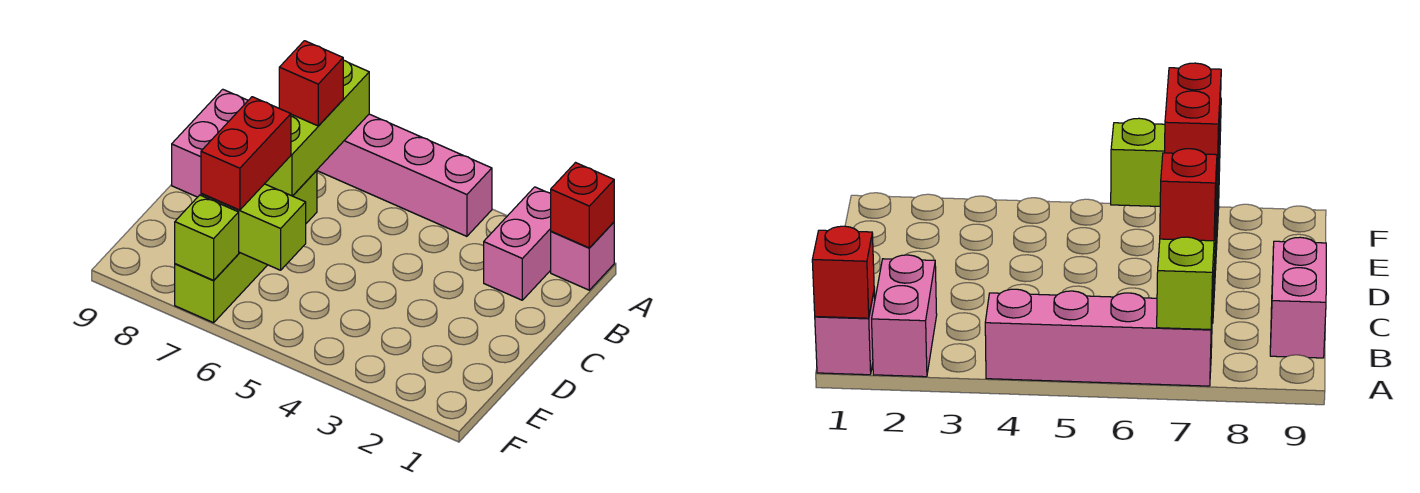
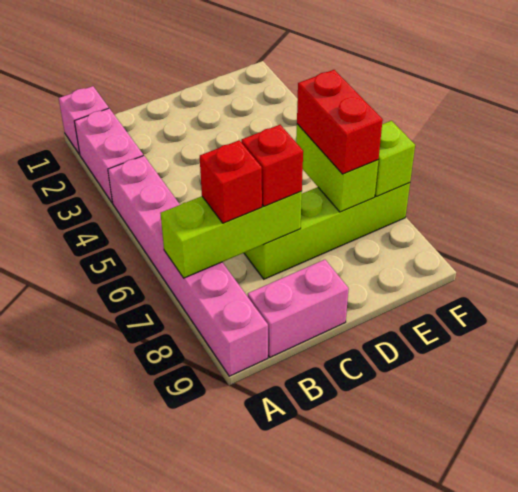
red 1x1 brick [551,163,614,248] -> red 1x1 brick moved to [241,125,303,206]
pink 1x2 brick [484,187,551,300] -> pink 1x2 brick turned to [74,108,143,203]
pink 1x4 brick [317,114,492,236] -> pink 1x6 brick [108,156,268,376]
red 1x2 brick [201,97,291,210] -> red 1x2 brick turned to [297,70,383,174]

